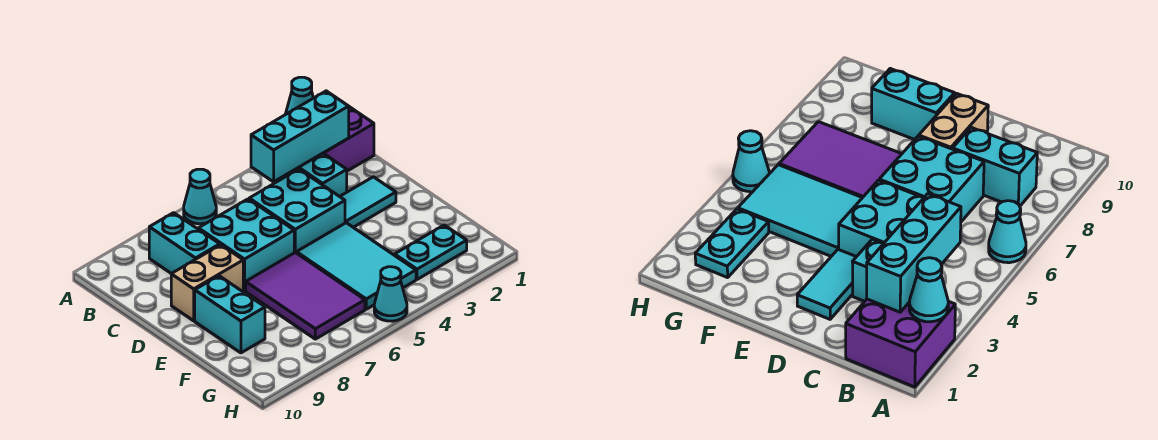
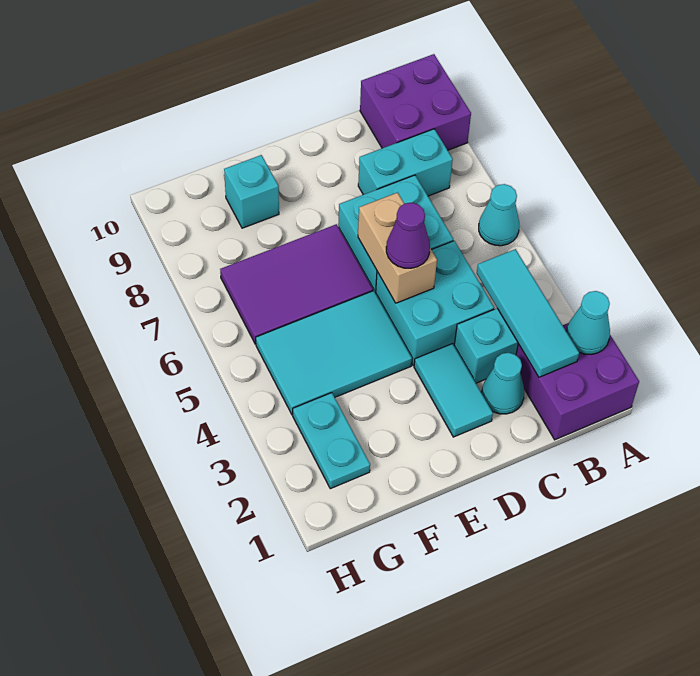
none -> purple 2x2 brick [360,54,471,150]
cyan 1x3 brick [251,91,349,182] -> cyan 1x3 tile [477,249,579,377]
none -> purple 1x1 cone [386,203,430,268]
tan 1x2 brick [171,245,243,321] -> tan 1x2 brick moved to [358,193,437,303]
cyan 1x2 brick [195,276,265,353] -> cyan 1x1 brick [224,155,279,228]
cyan 1x1 cone [374,267,407,321] -> cyan 1x1 cone moved to [481,353,524,414]

